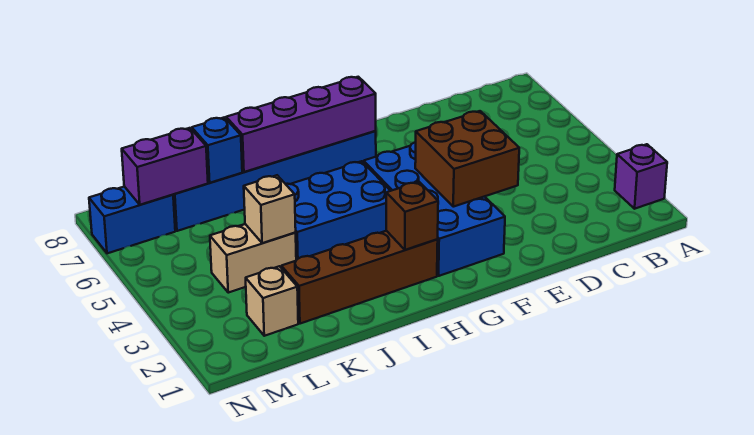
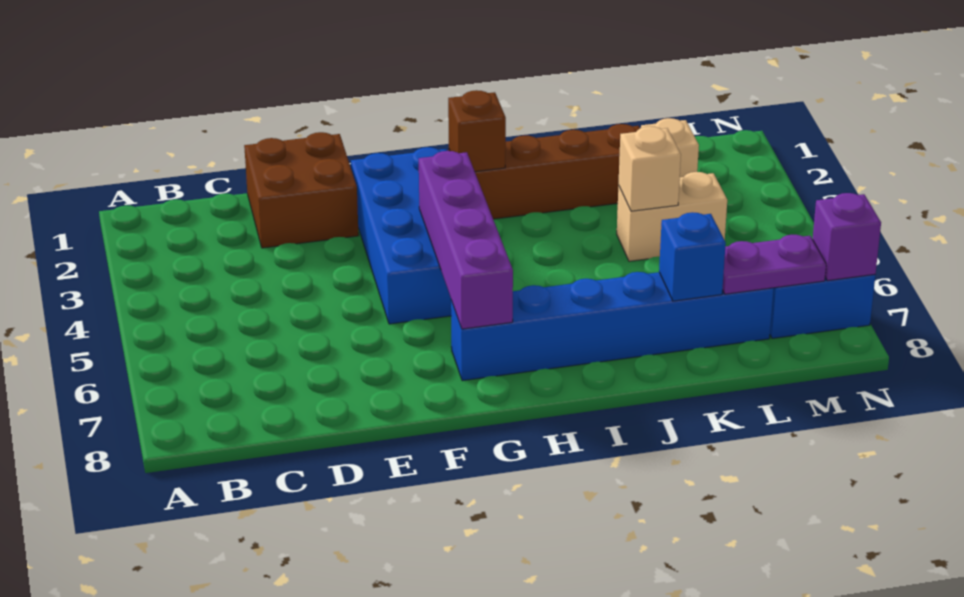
purple 1x1 brick [615,144,667,209] -> purple 1x1 brick moved to [813,193,881,281]
brown 2x2 brick [415,111,519,207] -> brown 2x2 brick moved to [244,132,359,248]
purple 1x4 brick [226,77,376,172] -> purple 1x4 brick turned to [419,151,513,329]
blue 2x3 brick [286,161,390,260] -> none
purple 1x2 brick [122,128,208,205] -> purple 1x2 plate [722,235,826,294]

